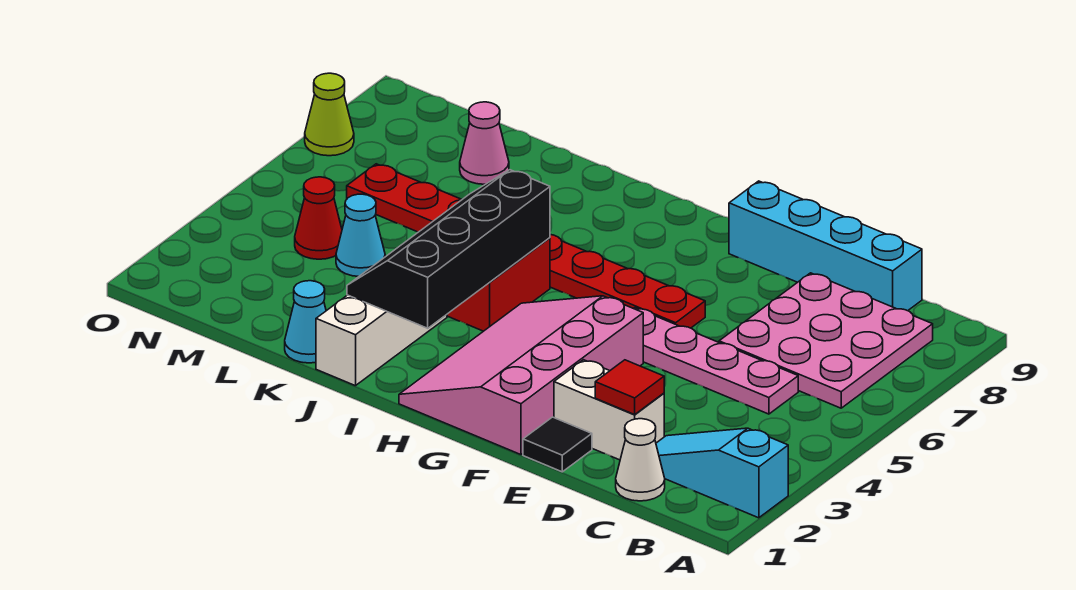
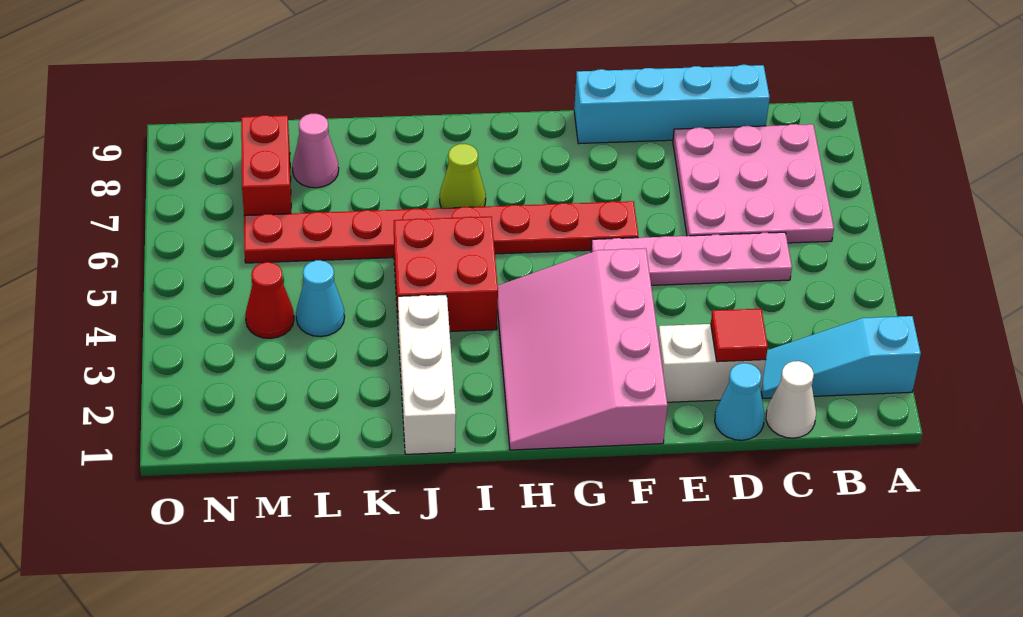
black 1x1 tile [523,417,592,472] -> none
black 2x4 slope [347,170,550,328] -> none
cyan 1x1 cone [285,281,326,363] -> cyan 1x1 cone moved to [715,363,765,440]
none -> red 1x2 brick [241,115,291,215]
lime 1x1 cone [305,73,354,156] -> lime 1x1 cone moved to [440,144,486,208]

